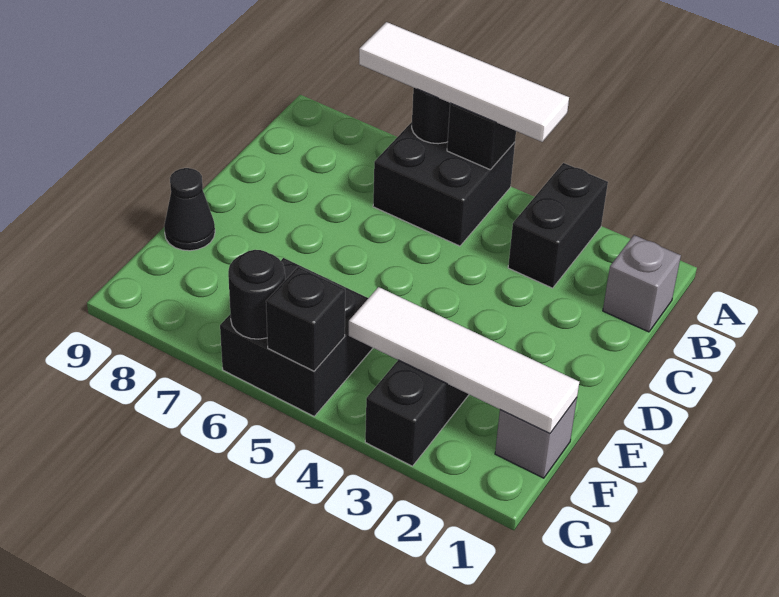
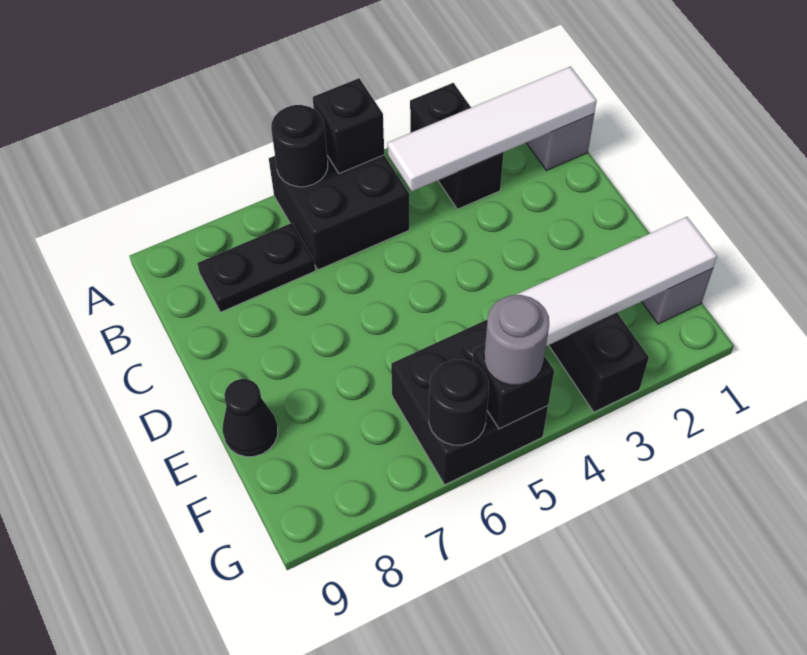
white 1x4 tile [359,22,569,142] -> white 1x4 tile moved to [387,67,597,192]
none -> black 1x2 plate [197,223,315,312]
none -> grey 1x1 round brick [484,295,549,385]

